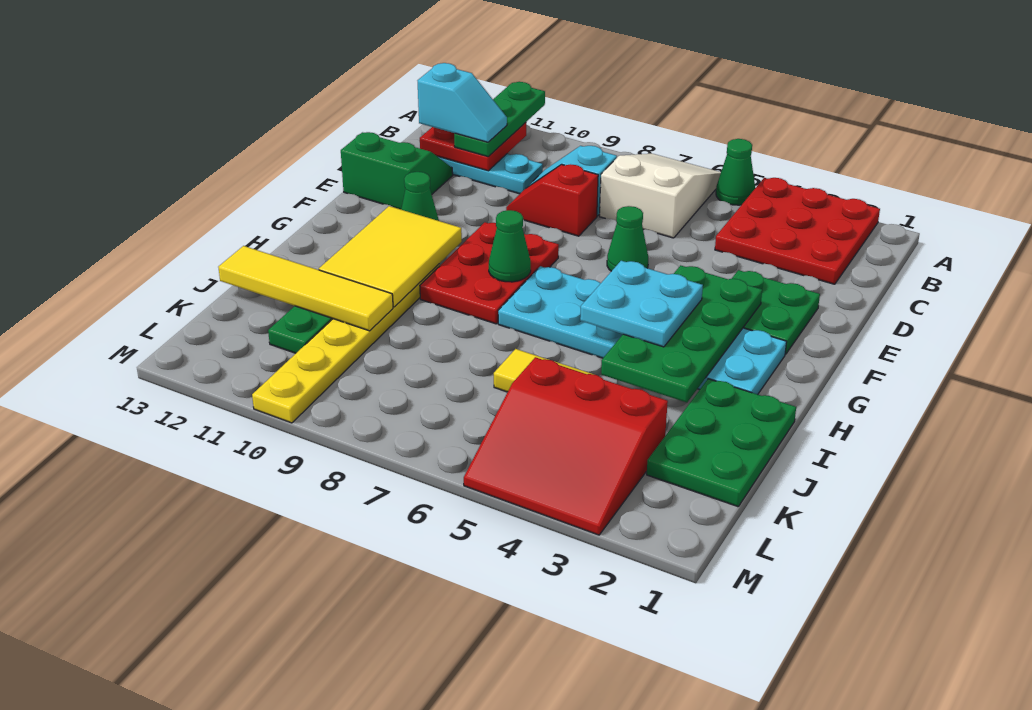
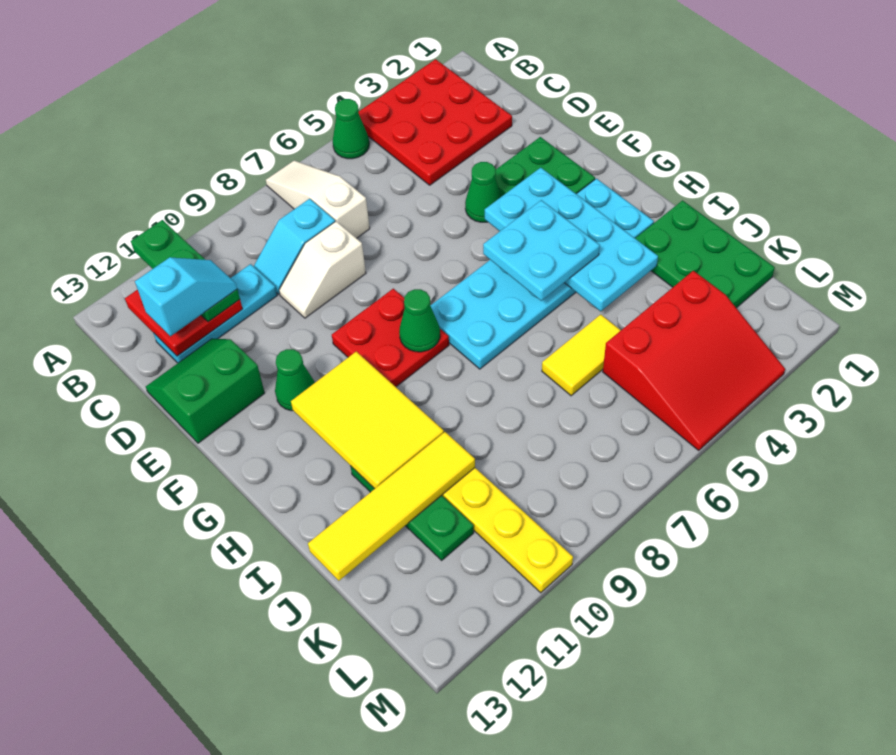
white 2x3 slope [600,154,721,238] -> white 1x3 slope [266,160,370,238]
red 1x2 slope [506,164,598,236] -> white 1x2 slope [279,221,366,318]
green 1x1 cone [607,206,648,271] -> green 1x1 cone moved to [465,162,501,222]
green 2x4 plate [601,265,762,402] -> cyan 2x4 plate [485,168,658,311]
red 2x3 plate [420,222,559,324] -> red 2x2 plate [332,289,449,387]

